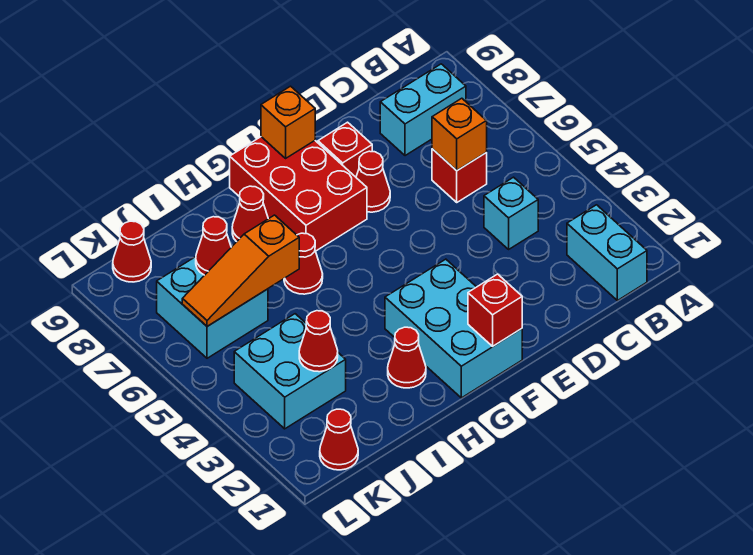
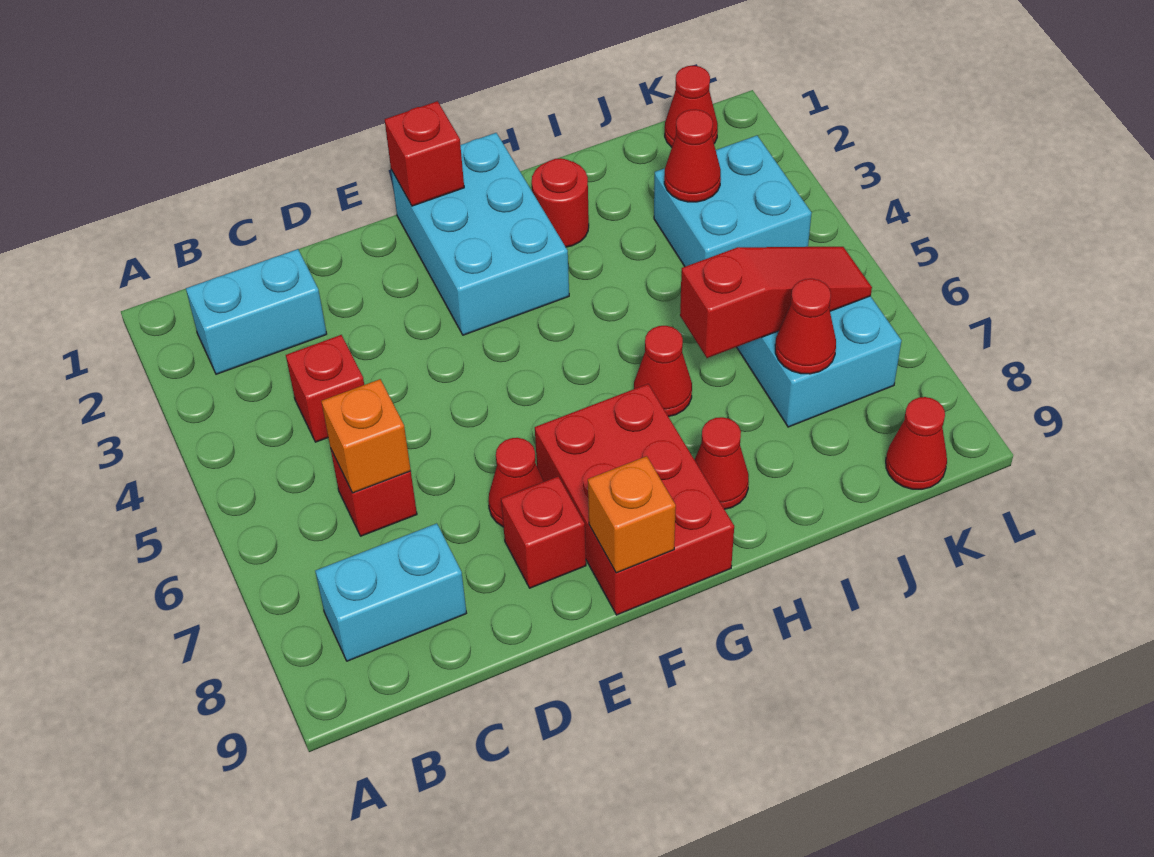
cyan 1x2 brick [567,205,647,301] -> cyan 1x2 brick turned to [186,249,327,374]
cyan 1x1 brick [484,177,538,249] -> red 1x1 brick [286,335,364,442]
red 1x1 cone [388,327,426,388] -> red 1x1 round brick [532,158,589,247]
orange 1x3 slope [182,215,299,326] -> red 1x3 slope [680,247,872,358]

